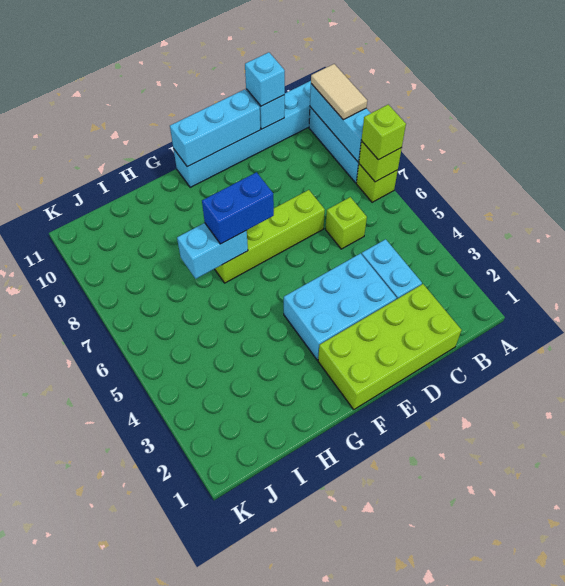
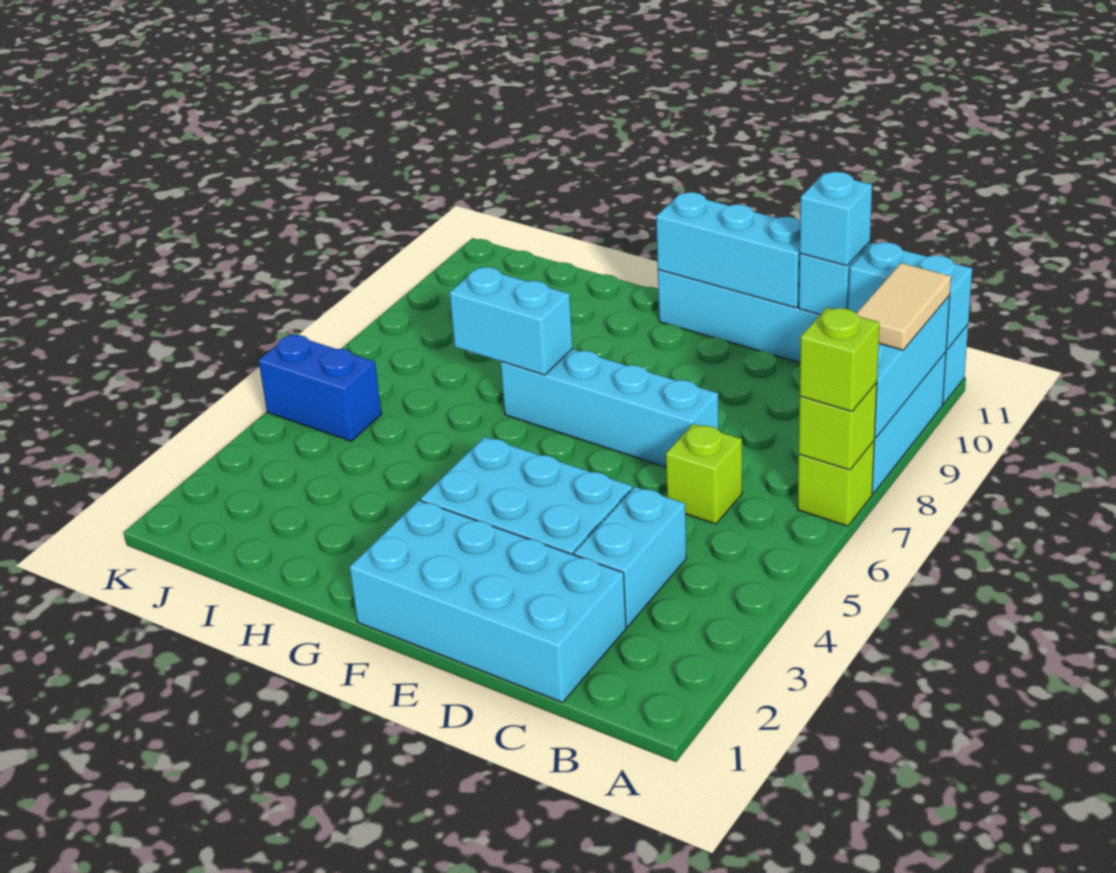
none -> cyan 1x2 brick [848,242,972,350]
lime 2x4 brick [318,284,461,409] -> cyan 2x4 brick [350,500,626,702]
lime 1x4 brick [215,190,325,283] -> cyan 1x4 brick [501,349,719,467]
blue 1x2 brick [202,172,274,244] -> blue 1x2 brick moved to [259,334,382,441]

